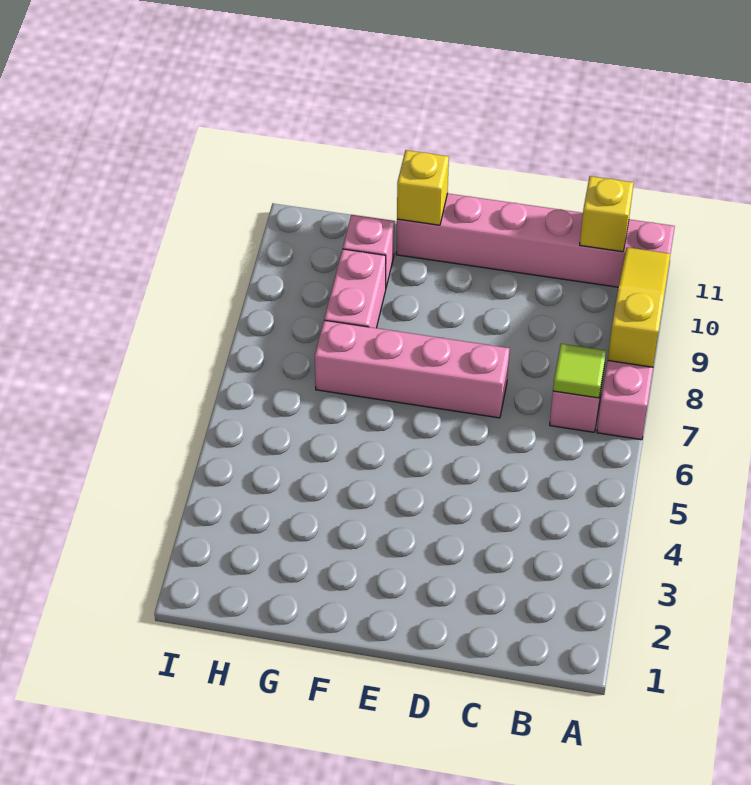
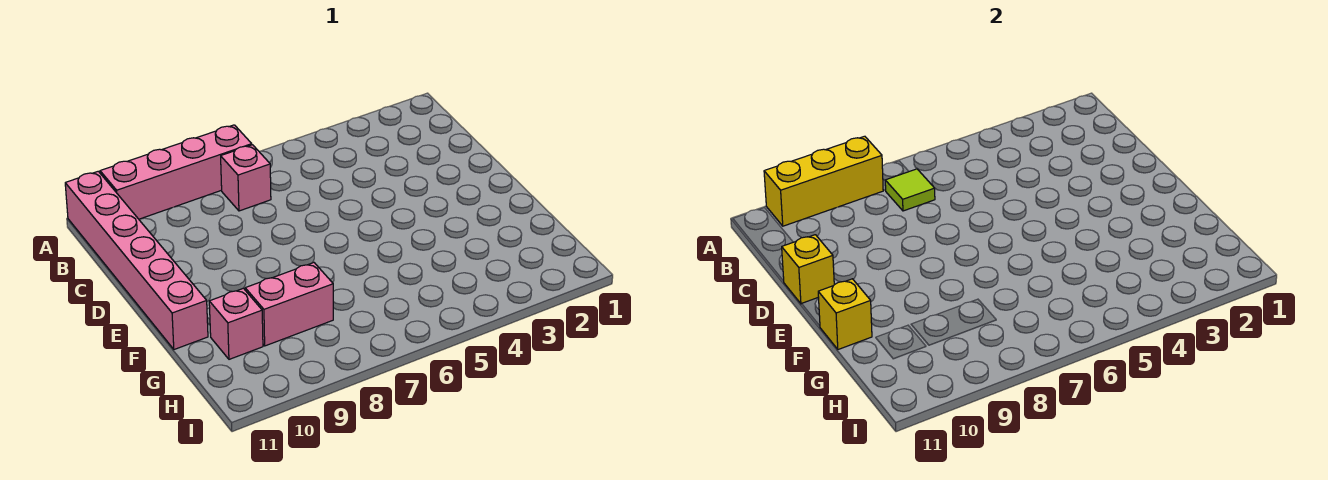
yellow 1x3 slope [608,247,670,367] -> yellow 1x3 brick [764,136,884,226]
yellow 1x1 brick [580,176,634,252] -> yellow 1x1 brick moved to [782,235,834,304]
pink 1x4 brick [315,320,510,418] -> none

